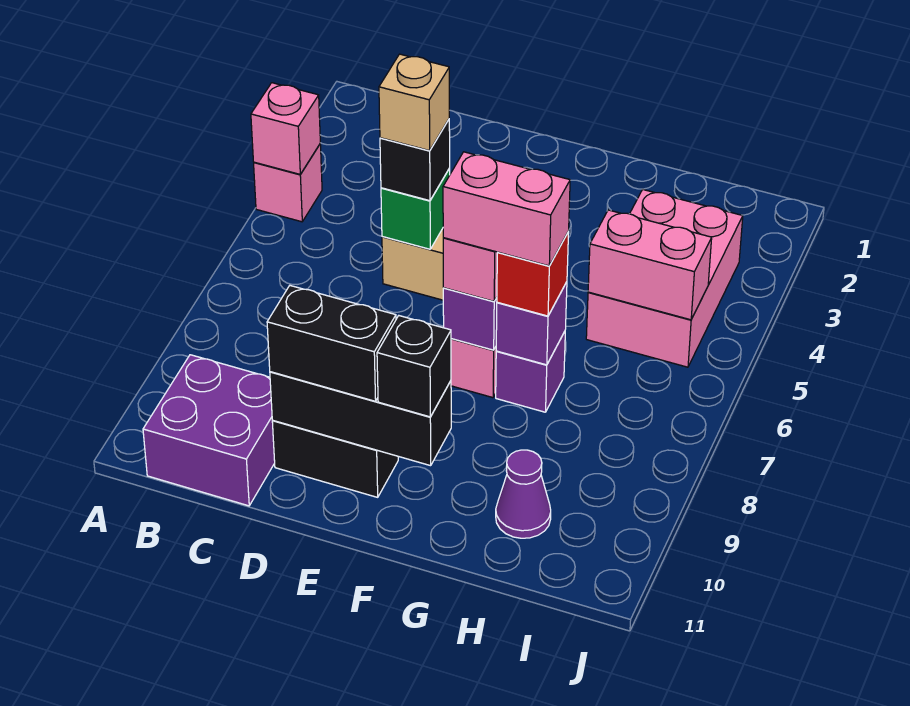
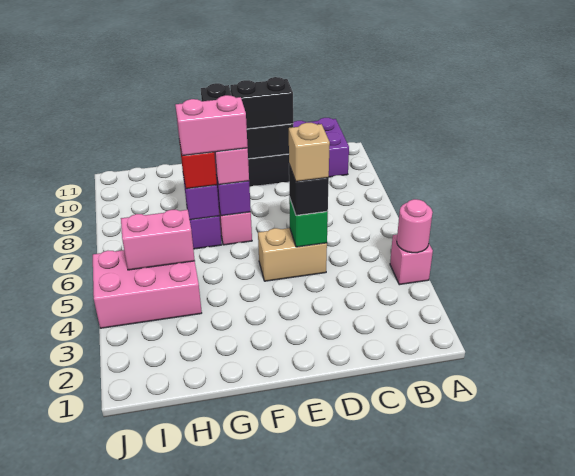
pink 1x1 brick [251,83,320,174] -> pink 1x1 round brick [397,199,433,253]
pink 2x3 brick [586,190,743,367] -> pink 2x3 brick turned to [93,250,202,328]
purple 1x1 cone [496,450,551,538] -> none

